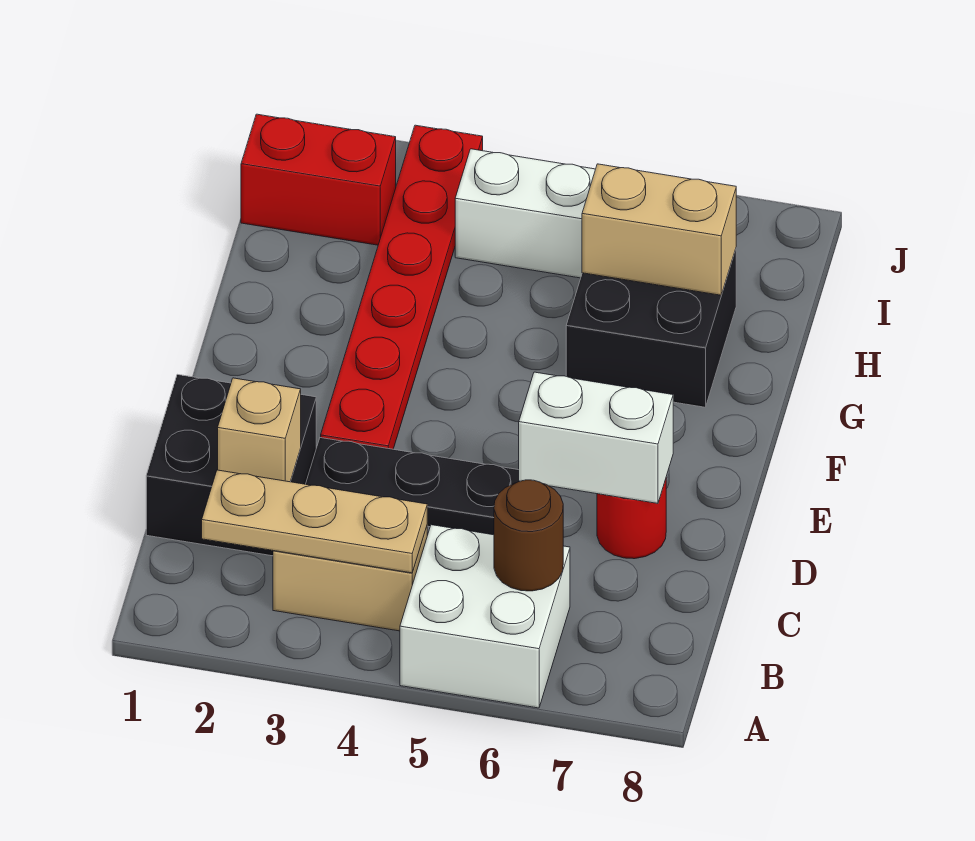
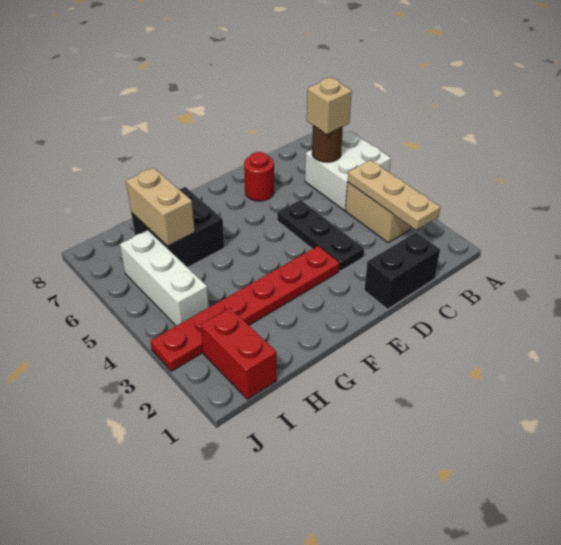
black 2x2 brick [146,374,316,556] -> black 1x2 brick [364,232,440,309]
tan 1x1 brick [218,378,301,482] -> tan 1x1 brick moved to [307,78,352,134]
white 1x2 brick [519,372,673,503] -> none

